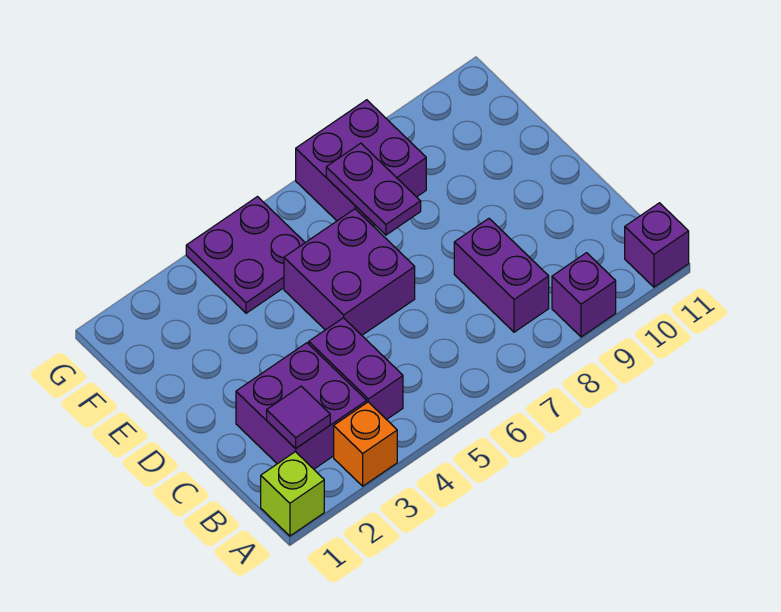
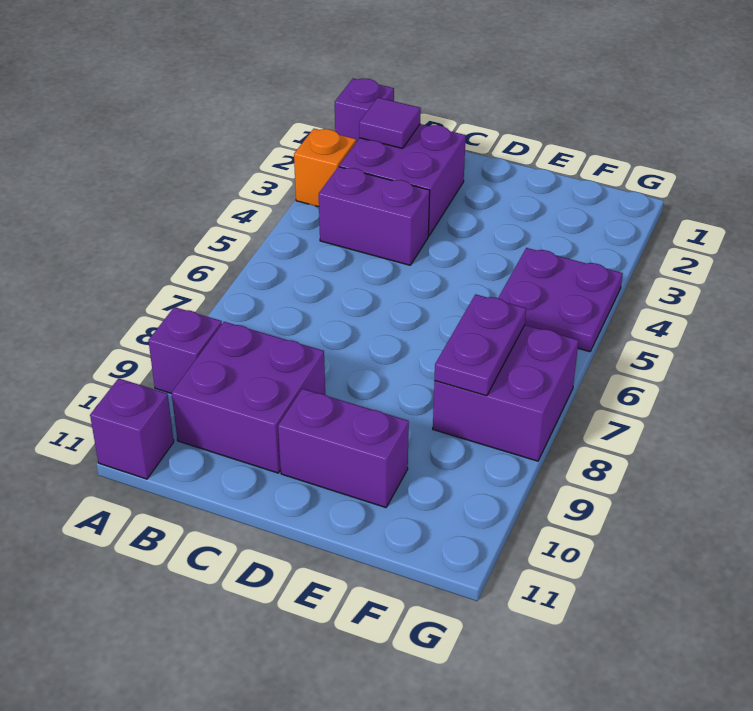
lime 1x1 brick [261,452,324,536] -> purple 1x1 brick [335,79,394,142]
purple 1x2 brick [454,219,549,332] -> purple 1x2 brick moved to [278,389,409,508]
purple 2x2 brick [284,209,415,335] -> purple 2x2 brick moved to [172,322,325,473]
purple 1x2 plate [326,143,421,235] -> purple 1x2 plate turned to [434,294,526,396]

